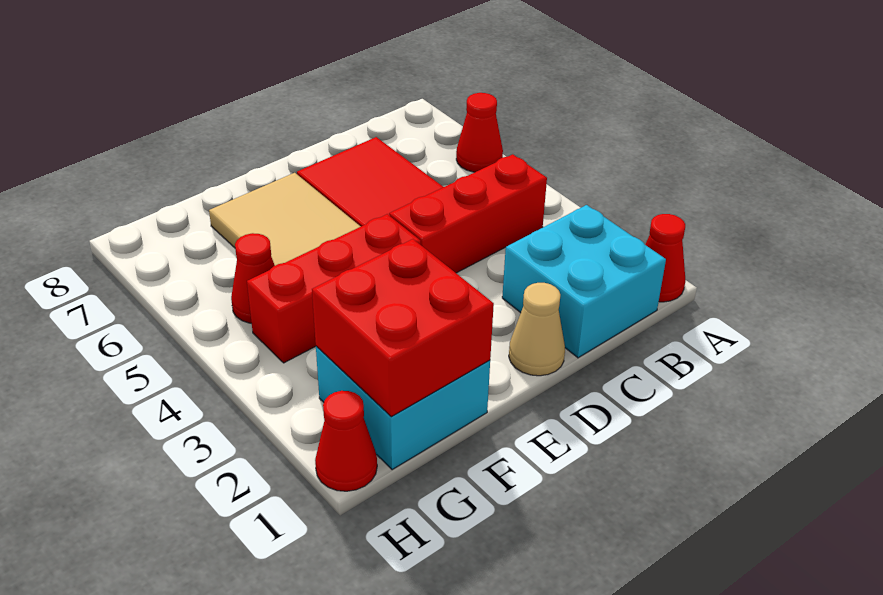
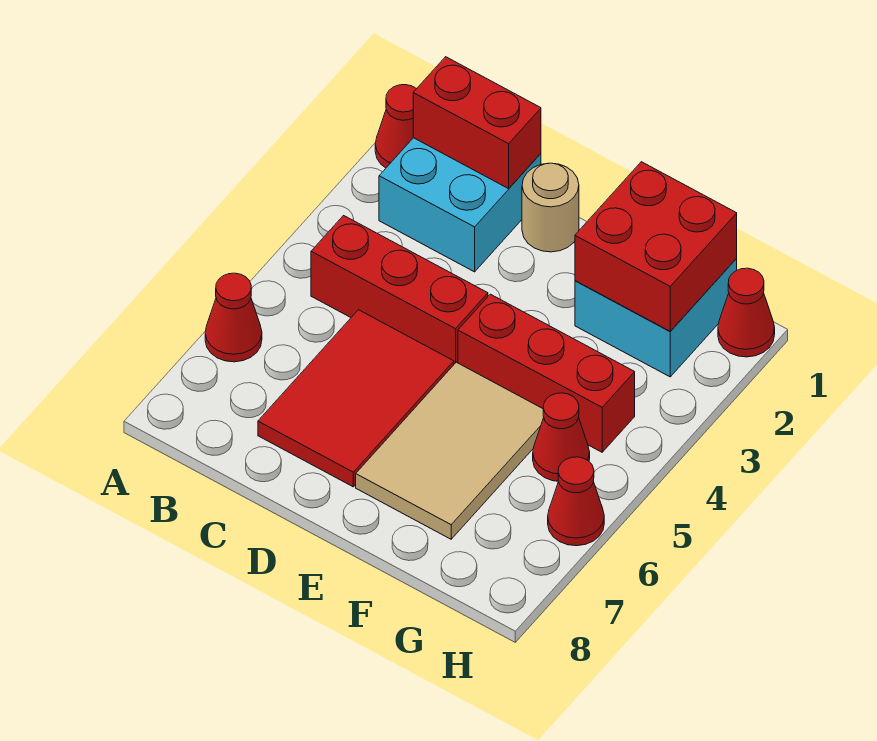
none -> red 1x2 brick [413,57,541,189]
tan 1x1 cone [509,283,565,376] -> tan 1x1 round brick [522,163,579,252]
none -> red 1x1 cone [548,457,604,546]

